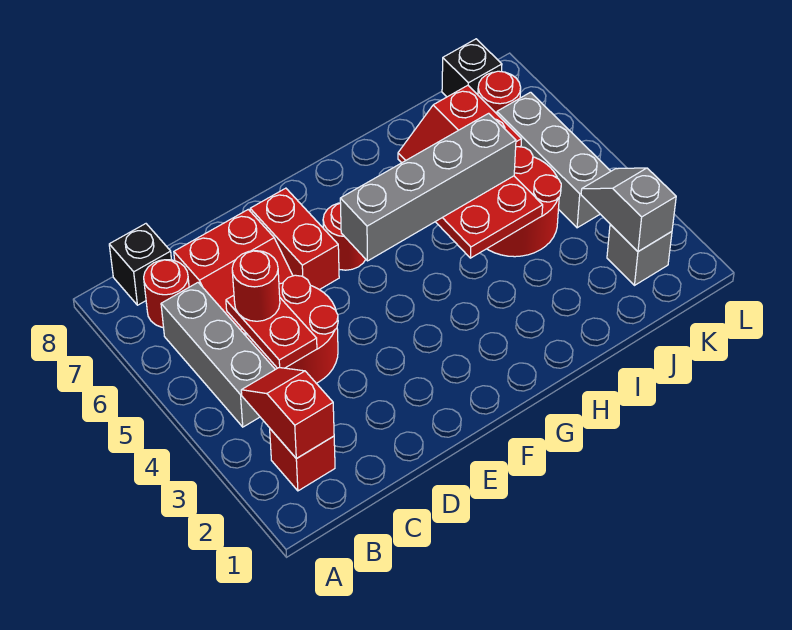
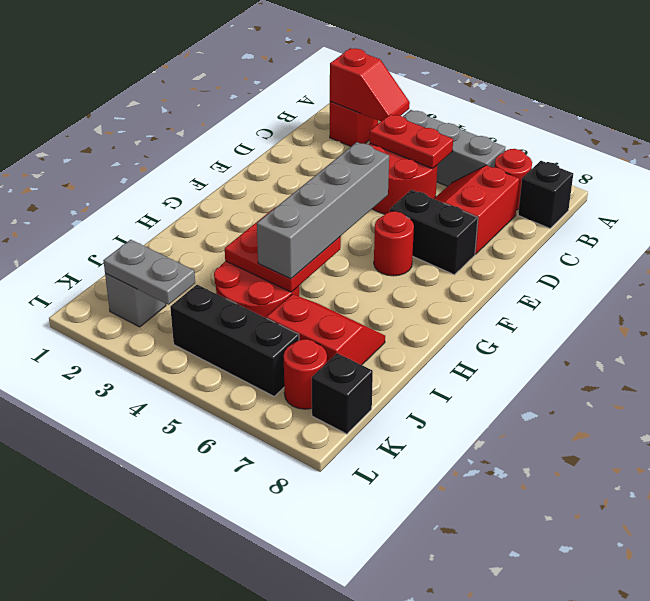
red 1x1 round brick [232,251,280,321] -> none
red 1x2 brick [250,188,339,290] -> black 1x2 brick [390,190,478,275]
grey 1x2 slope [581,168,676,252] -> grey 1x2 plate [103,240,195,305]
grey 1x3 brick [497,92,611,228] -> black 1x3 brick [170,285,299,396]

